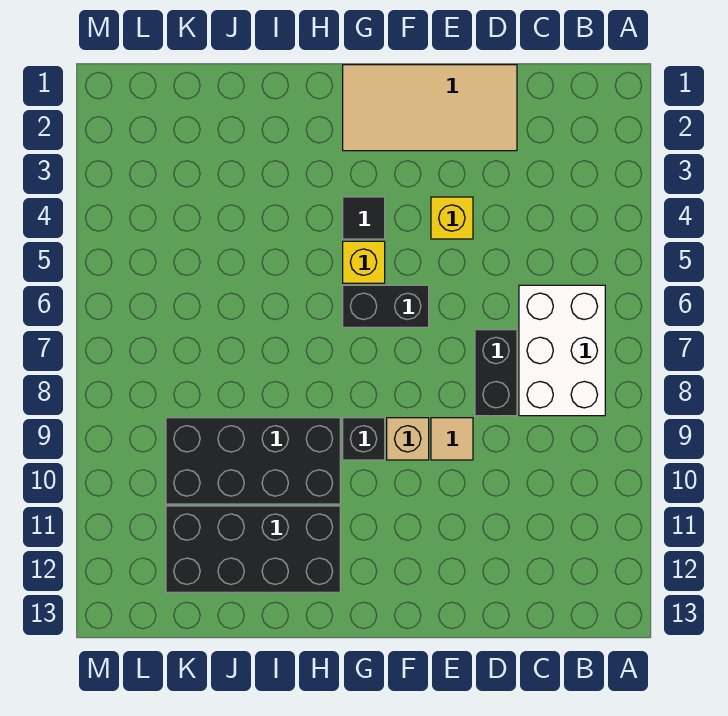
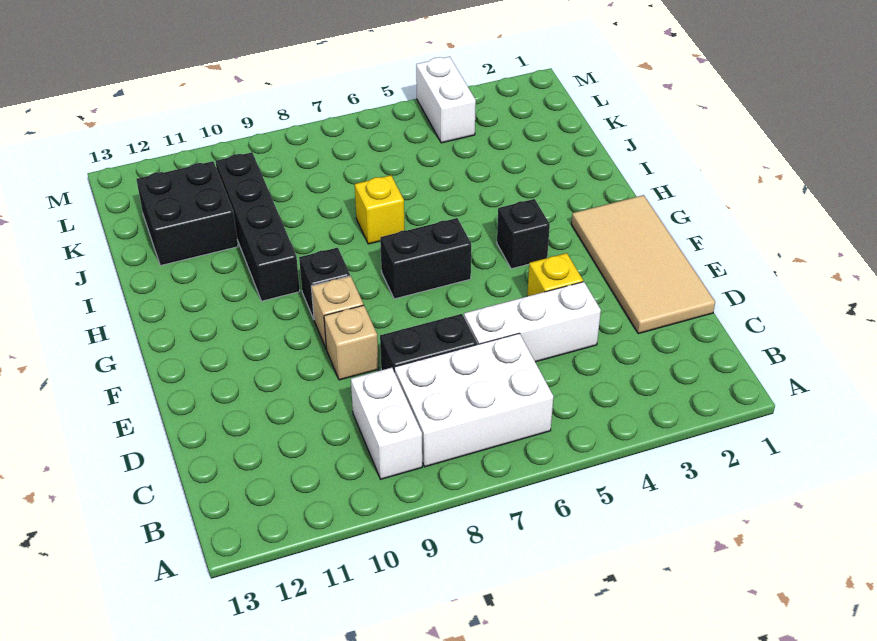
none -> white 1x2 brick [351,368,422,479]
none -> white 1x3 brick [464,282,601,362]
tan 1x1 tile [431,418,473,460] -> tan 1x1 brick [324,305,379,380]
black 1x2 brick [343,285,429,327] -> black 1x2 brick turned to [380,218,471,299]
black 1x1 tile [343,197,385,239] -> black 1x1 brick [497,199,550,269]
yellow 1x1 brick [343,241,385,283] -> yellow 1x1 brick moved to [355,175,405,244]
black 2x4 brick [166,418,340,504] -> black 1x4 brick [216,152,300,301]
black 2x4 brick [166,506,340,592] -> black 2x2 brick [136,161,238,266]
none -> white 1x2 brick [416,57,476,143]

